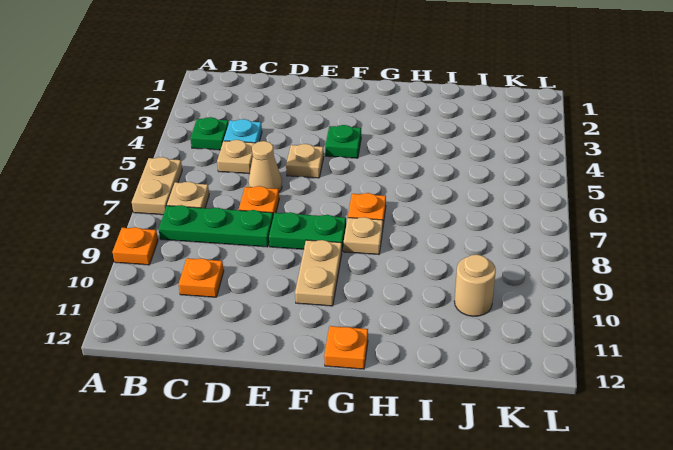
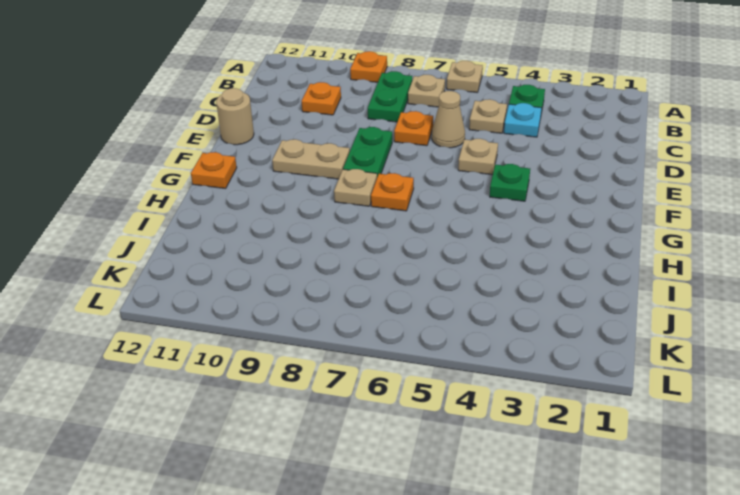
tan 1x2 plate [132,157,182,215] -> tan 1x1 plate [447,61,483,92]
green 1x3 plate [159,205,273,247] -> green 1x2 plate [368,71,412,122]
tan 1x1 round brick [454,255,496,316] -> tan 1x1 round brick moved to [216,88,254,145]

